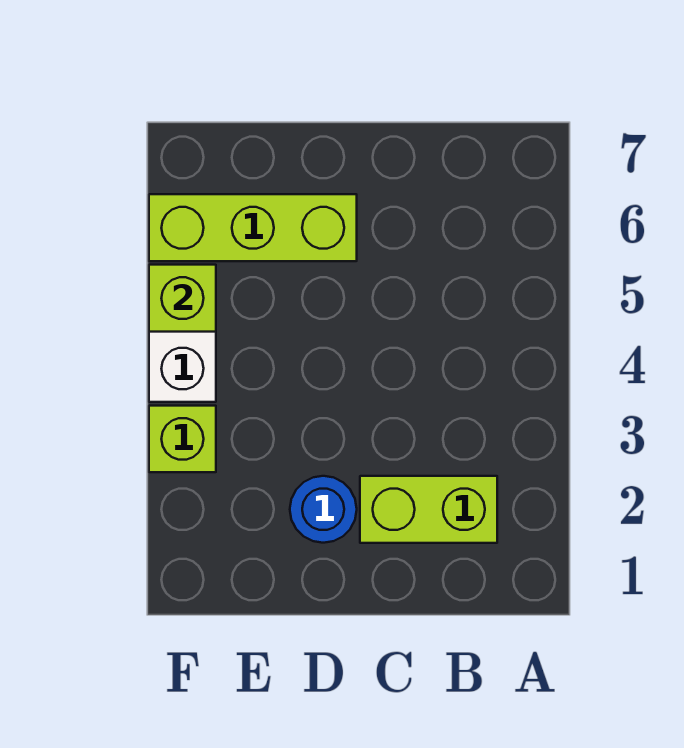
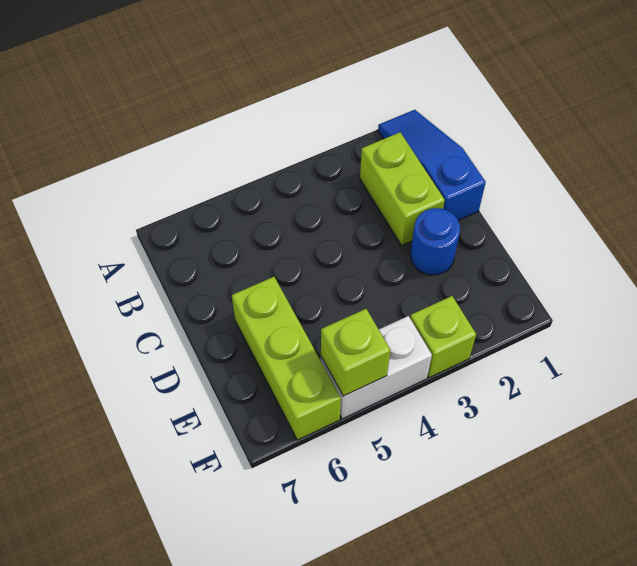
none -> blue 1x3 slope [378,110,486,220]

